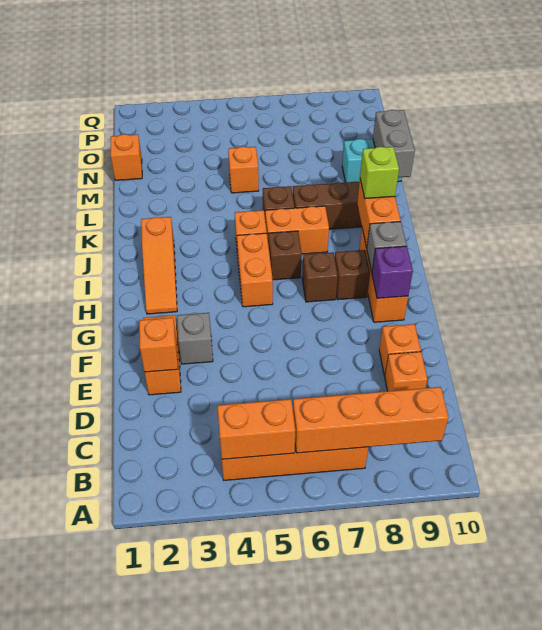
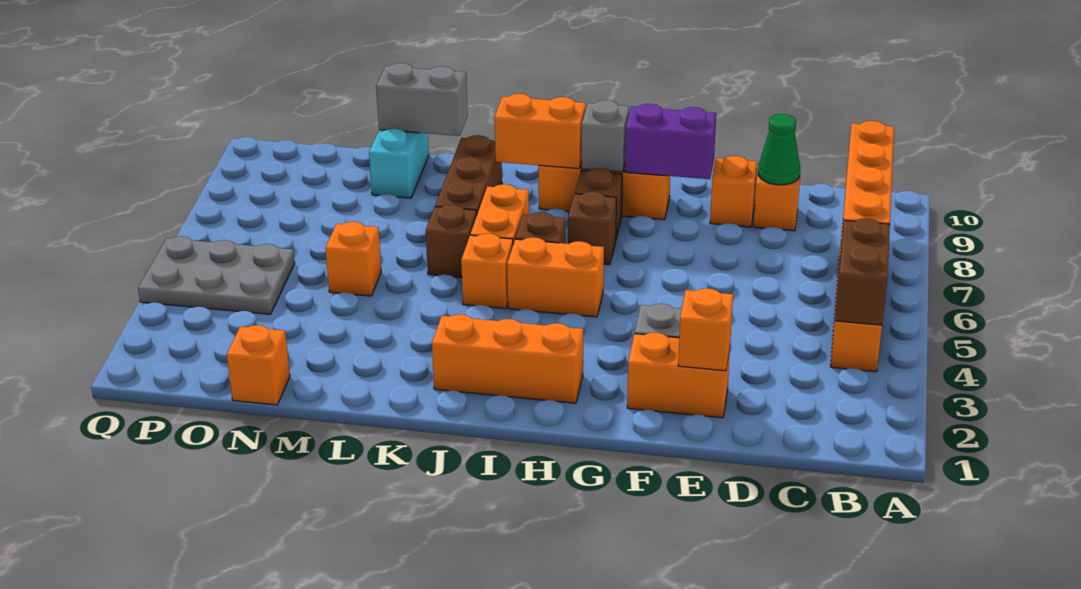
orange 1x2 brick [217,399,295,459] -> brown 1x2 brick [835,218,890,325]
none -> green 1x1 cone [758,114,800,185]
purple 1x1 brick [372,246,413,298] -> purple 1x2 brick [625,104,716,179]
orange 1x3 slope [141,217,177,314] -> orange 1x3 brick [432,314,583,403]
lime 1x1 brick [360,147,399,199] -> none
none -> grey 2x3 plate [138,236,295,314]

